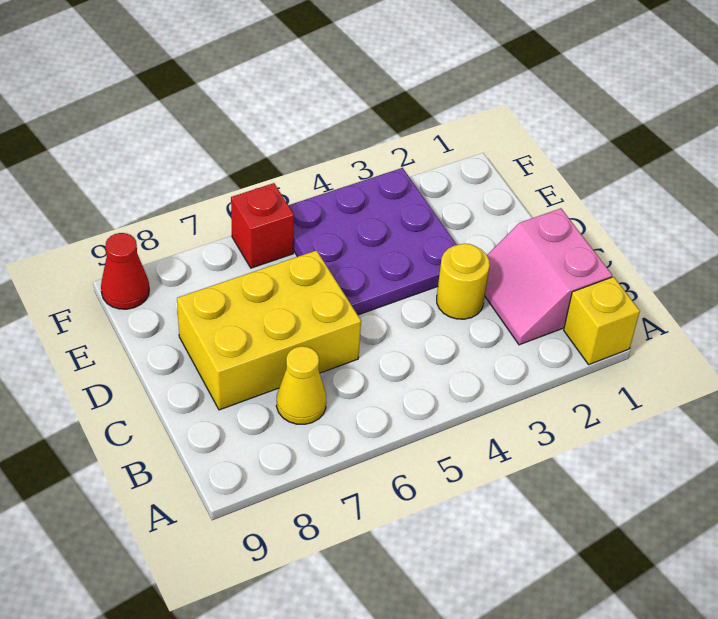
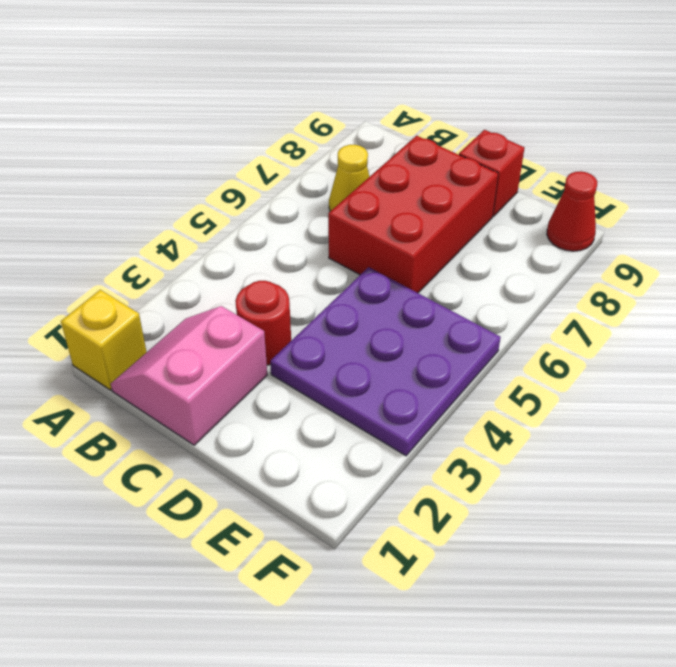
pink 2x2 slope [485,208,612,345] -> pink 2x2 slope turned to [111,306,267,445]
yellow 1x1 round brick [437,244,490,319] -> red 1x1 round brick [235,281,291,365]
yellow 2x3 brick [177,250,361,410] -> red 2x3 brick [328,136,498,293]
red 1x1 brick [231,183,294,268] -> red 1x1 brick moved to [459,130,524,216]

